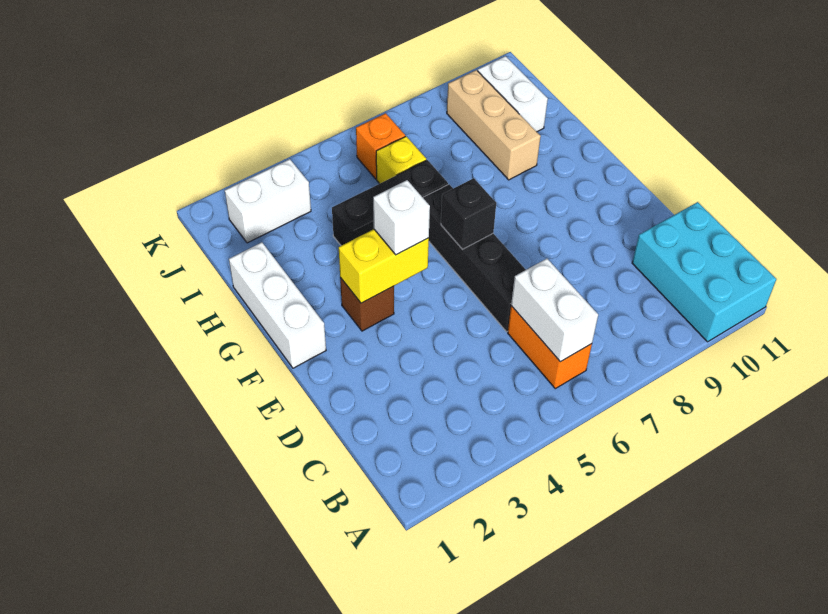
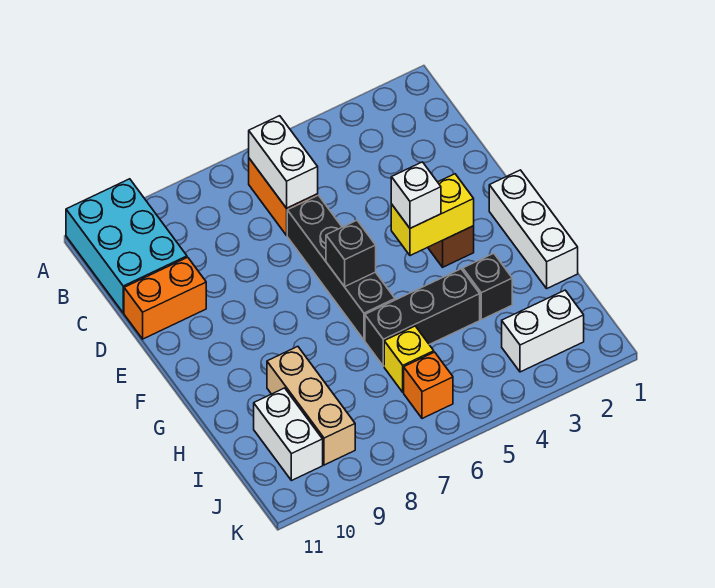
none -> orange 1x2 brick [124,257,206,339]
none -> black 1x1 brick [463,253,512,320]

